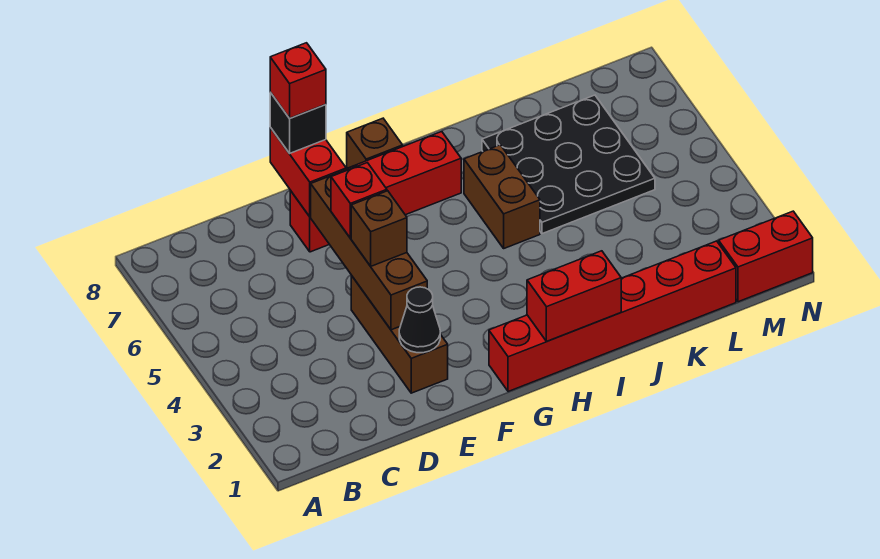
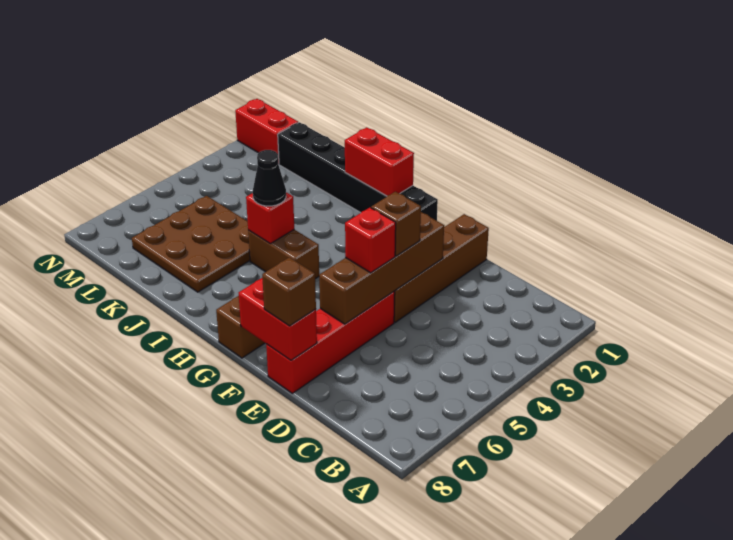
brown 1x3 brick [351,276,448,393] -> brown 1x4 brick [394,214,489,322]
black 1x1 cone [399,287,440,353] -> black 1x1 cone moved to [253,150,286,206]
red 1x4 brick [290,132,461,252] -> red 1x4 brick turned to [266,291,395,393]
red 1x2 brick [270,128,346,217] -> red 1x2 brick turned to [239,278,317,360]
black 1x1 brick [270,93,326,153] -> brown 1x1 brick [262,257,316,326]
red 1x1 brick [270,43,326,118] -> red 1x1 brick moved to [246,192,294,244]
red 1x6 brick [489,241,736,392] -> black 1x6 brick [278,122,438,221]
brown 1x2 brick [464,145,540,248] -> brown 1x2 brick turned to [248,230,319,279]
black 3x3 plate [482,95,655,234] -> brown 3x3 plate [132,196,250,292]

